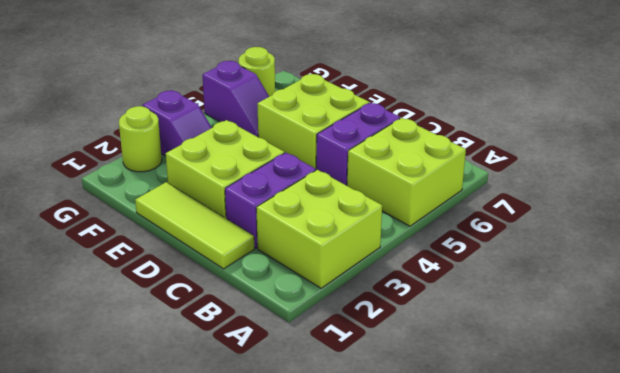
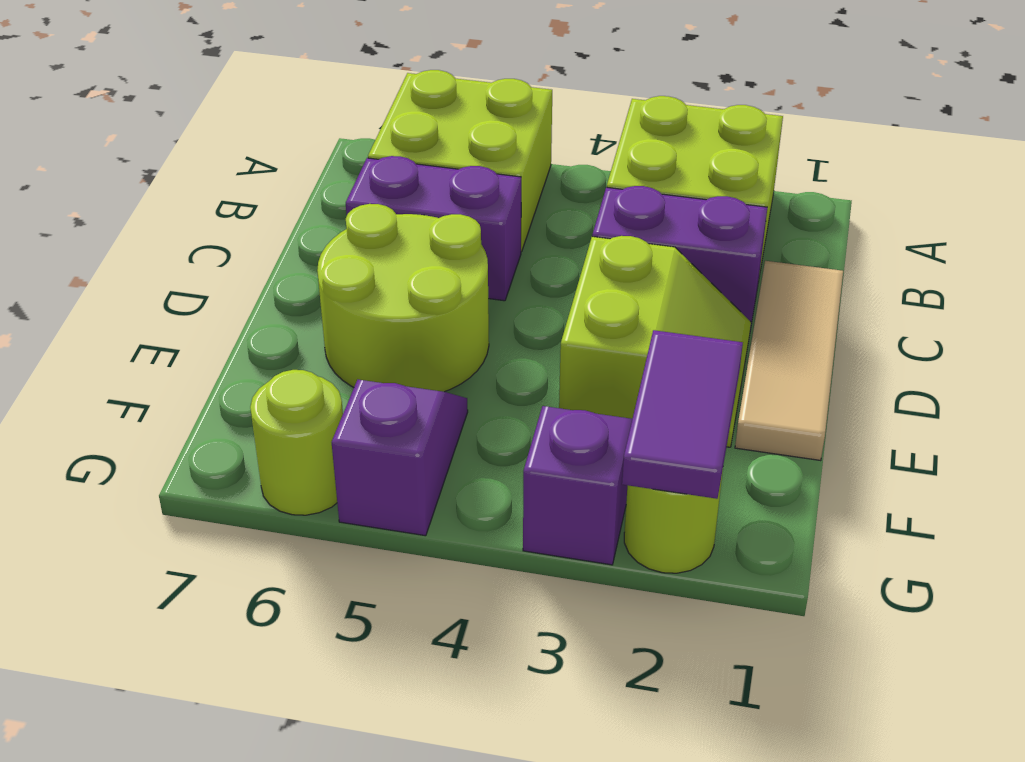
lime 1x3 tile [135,182,254,269] -> tan 1x3 tile [735,261,843,461]
lime 2x2 brick [166,120,284,218] -> lime 2x2 slope [559,236,751,447]
lime 2x2 brick [257,74,369,169] -> lime 2x2 round brick [317,204,489,392]
none -> purple 1x2 tile [622,330,743,499]

